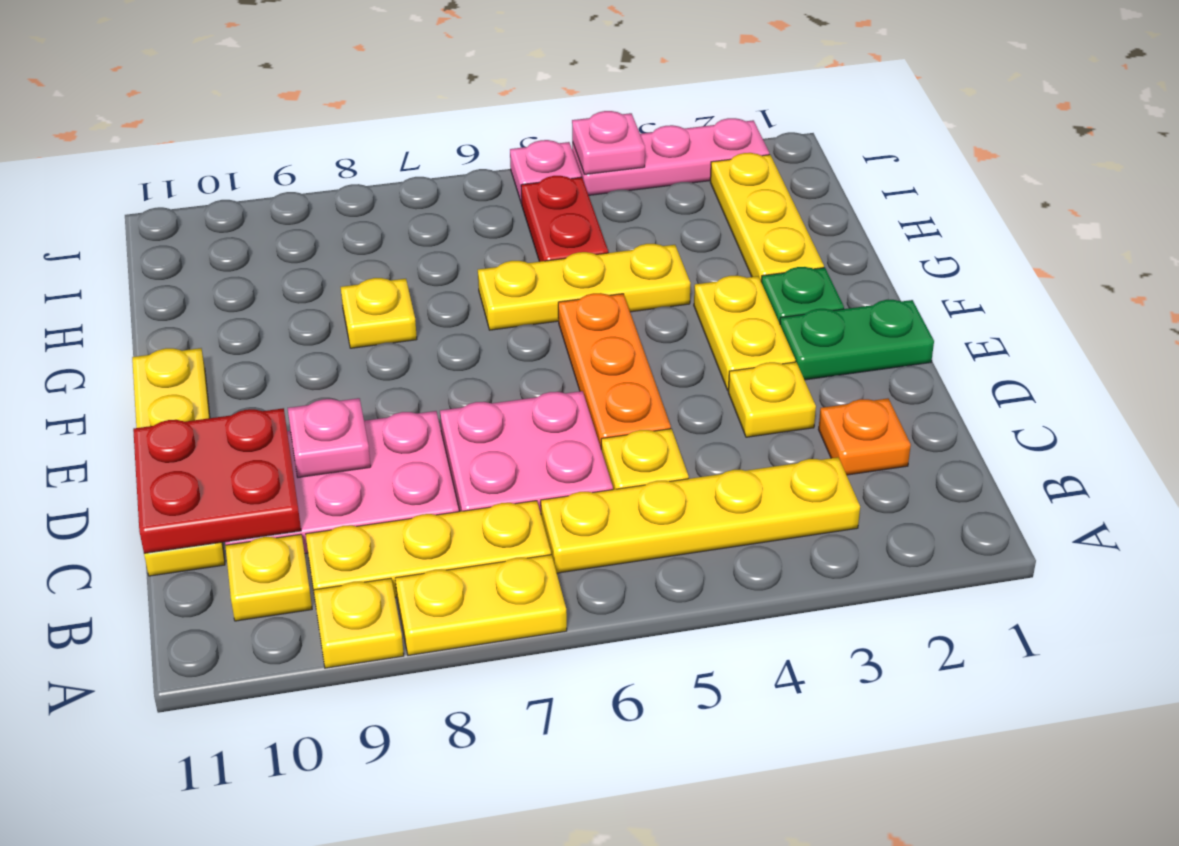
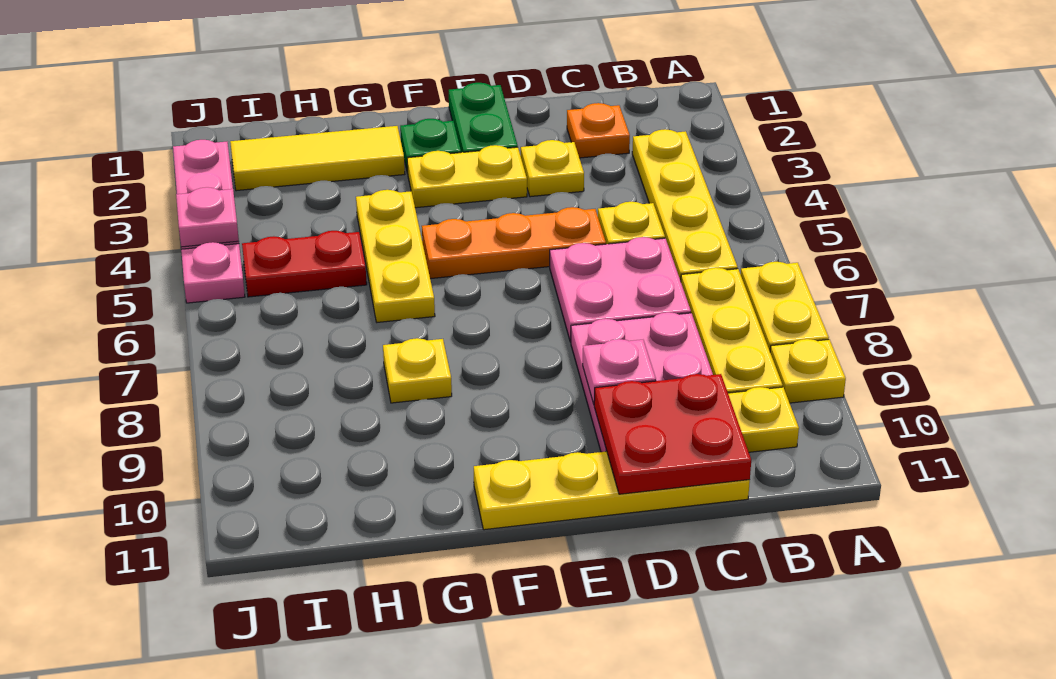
yellow 1x3 plate [710,153,824,281] -> yellow 1x3 tile [230,126,405,191]

